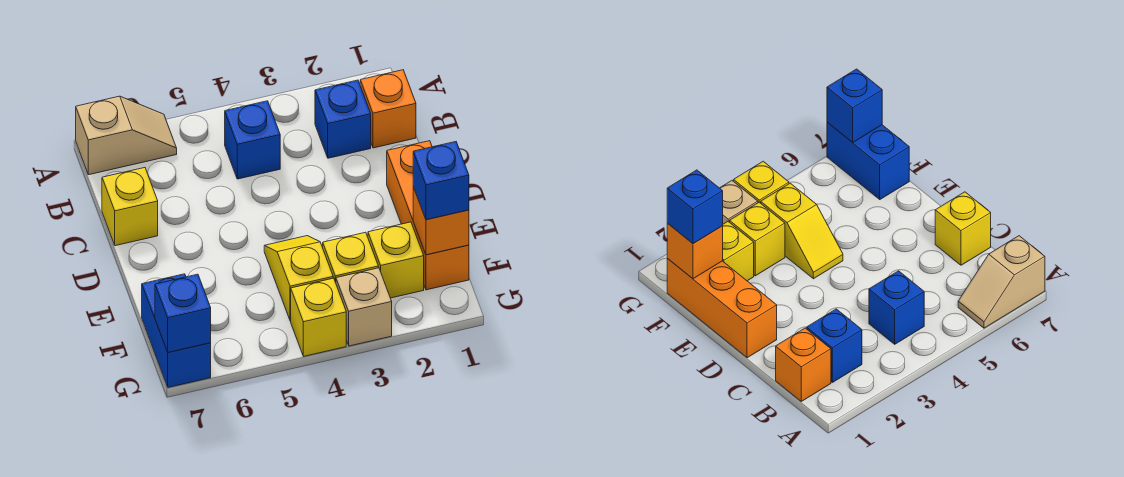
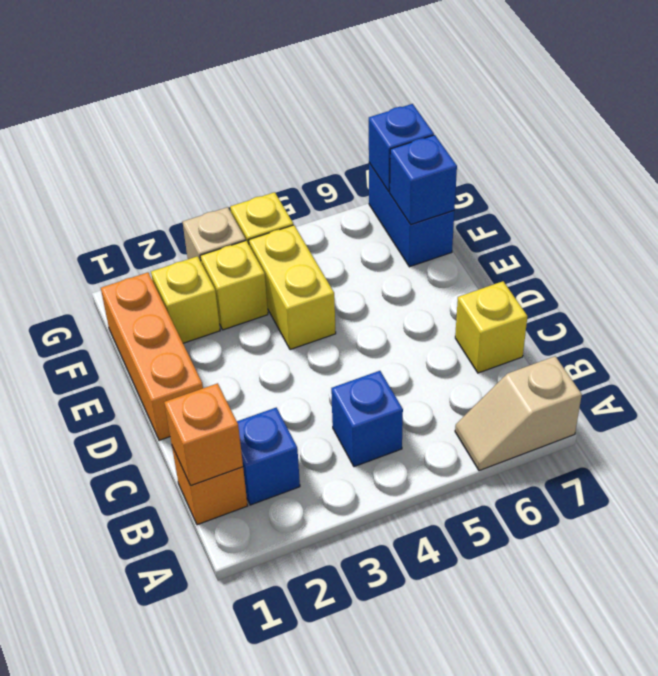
yellow 1x2 slope [264,236,333,321] -> yellow 1x2 brick [249,225,336,350]
orange 1x1 brick [413,187,469,255] -> orange 1x1 brick moved to [164,383,243,486]
blue 1x1 brick [413,142,469,220] -> blue 1x1 brick moved to [390,135,457,225]

